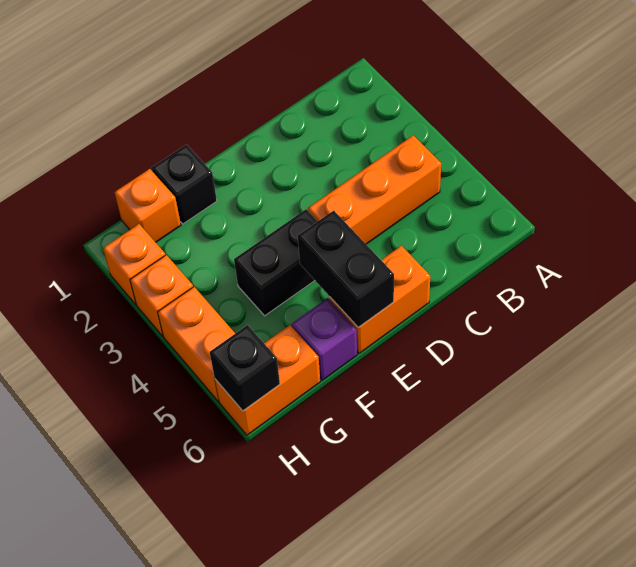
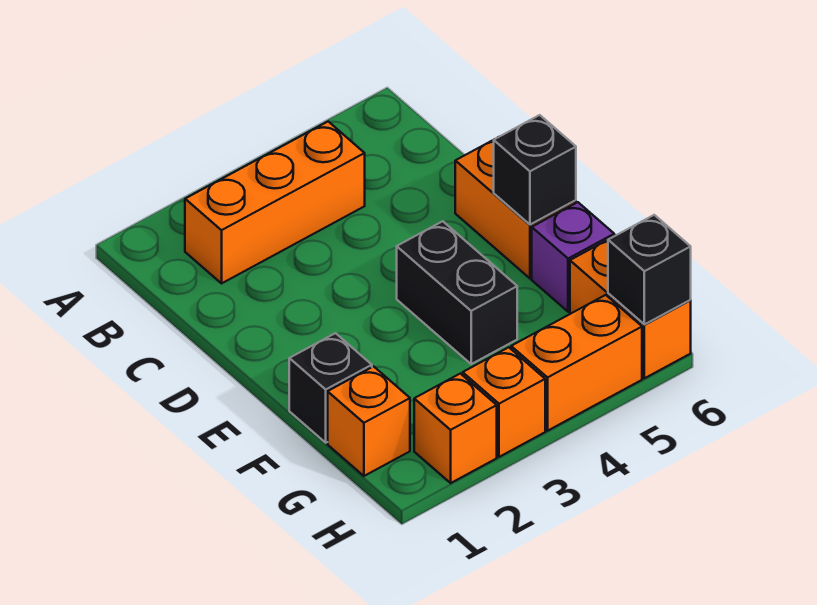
orange 1x3 brick [308,135,441,244] -> orange 1x3 brick turned to [185,122,365,283]
black 1x2 brick [298,211,394,327] -> black 1x1 brick [494,115,576,225]

